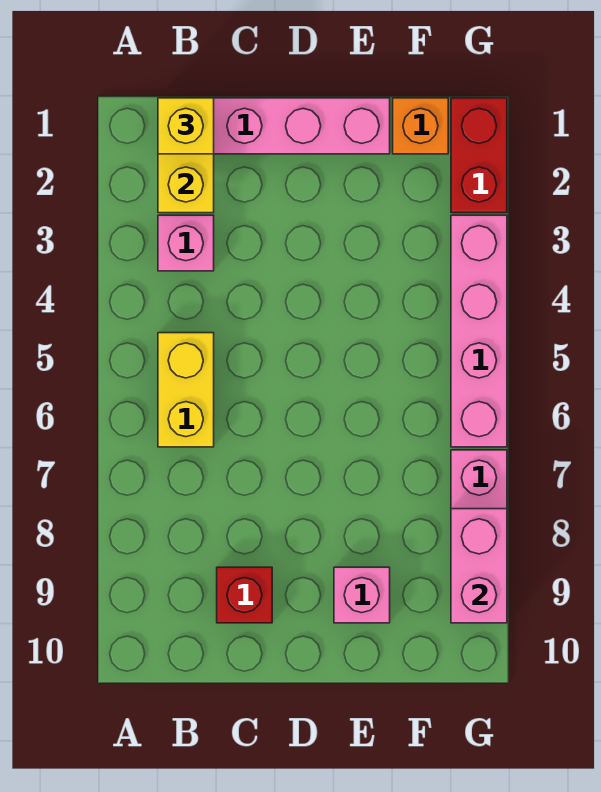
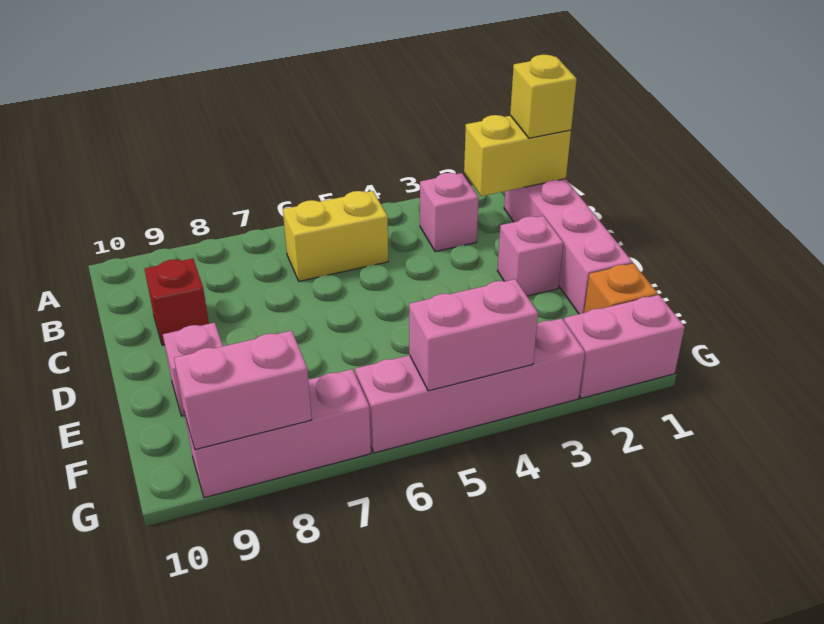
none -> pink 1x1 brick [497,216,563,296]
red 1x2 brick [451,98,507,213] -> pink 1x2 brick [564,295,685,398]
none -> pink 1x2 brick [409,279,538,391]

